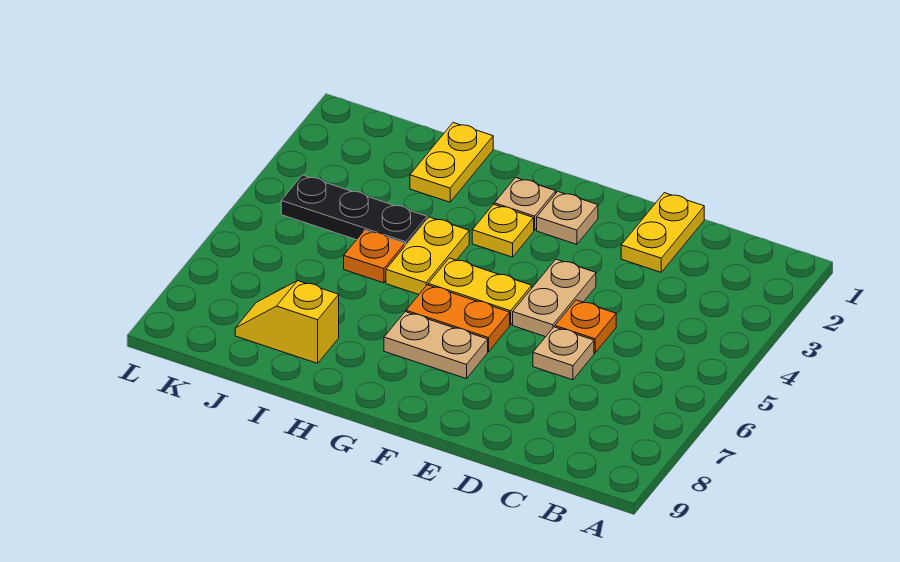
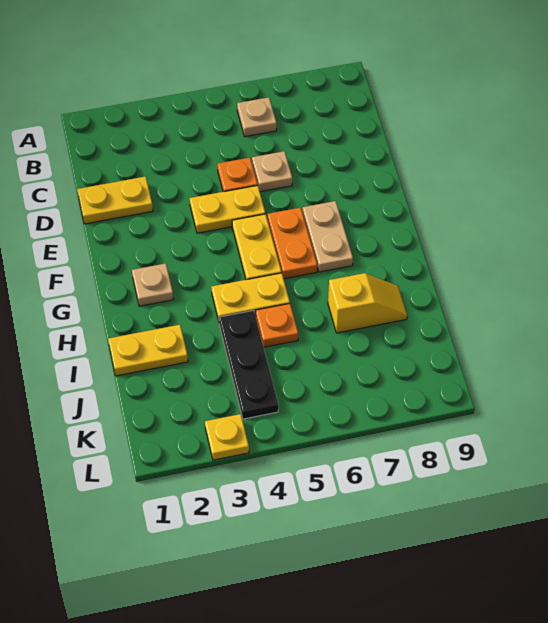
tan 1x2 plate [513,259,596,337] -> yellow 1x2 plate [190,186,265,233]
tan 1x1 plate [537,192,598,244] -> tan 1x1 plate moved to [237,97,277,137]
yellow 1x1 plate [472,204,534,257] -> yellow 1x1 plate moved to [205,414,249,460]
yellow 1x2 slope [235,281,339,363] -> yellow 1x2 slope turned to [328,273,407,333]

